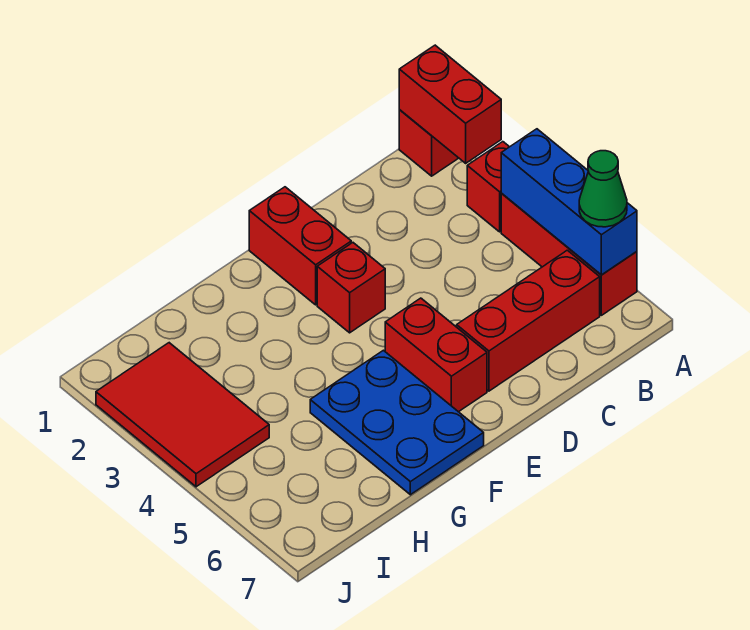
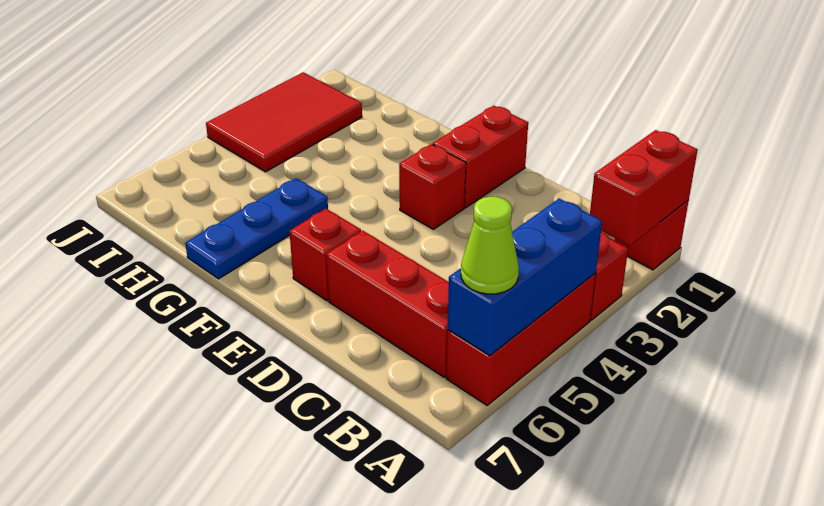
green 1x1 cone [579,151,627,227] -> lime 1x1 cone [461,197,519,294]
red 1x2 brick [385,298,487,412] -> red 1x1 brick [289,209,361,301]
blue 2x3 plate [310,350,484,495] -> blue 1x3 plate [185,178,328,279]

